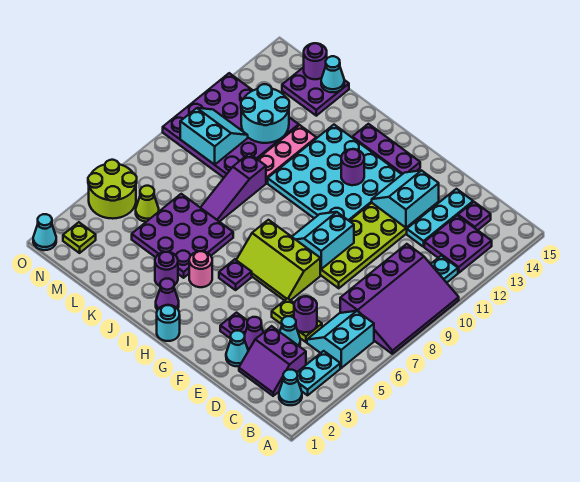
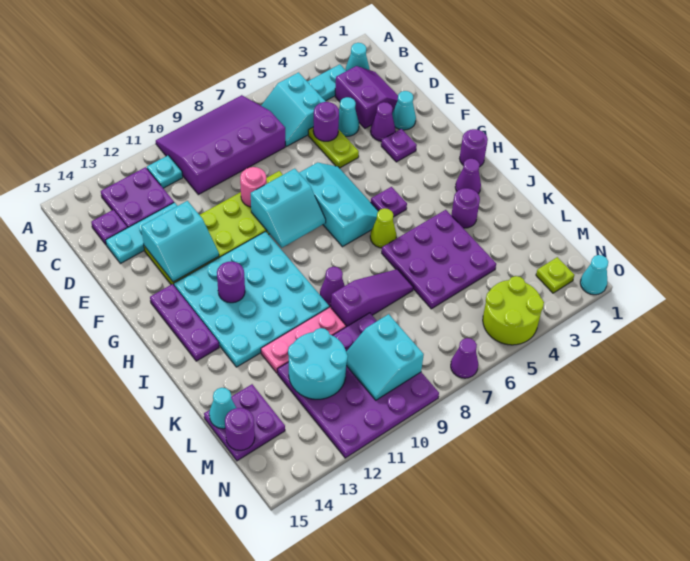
cyan 2x2 slope [307,311,374,368] -> cyan 2x2 slope turned to [261,72,326,147]
lime 2x3 slope [237,220,320,301] -> cyan 2x3 slope [299,163,378,247]
cyan 1x1 round brick [157,305,180,341] -> purple 1x1 round brick [460,129,488,167]
pink 1x1 round brick [189,251,212,287] -> pink 1x1 round brick moved to [240,167,267,207]
none -> purple 1x1 cone [320,267,345,306]
lime 1x1 cone [136,186,159,222] -> lime 1x1 cone moved to [370,208,396,248]
none -> purple 1x1 cone [451,338,478,378]

